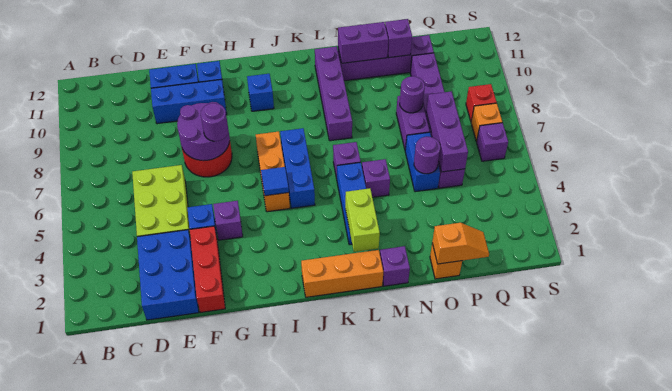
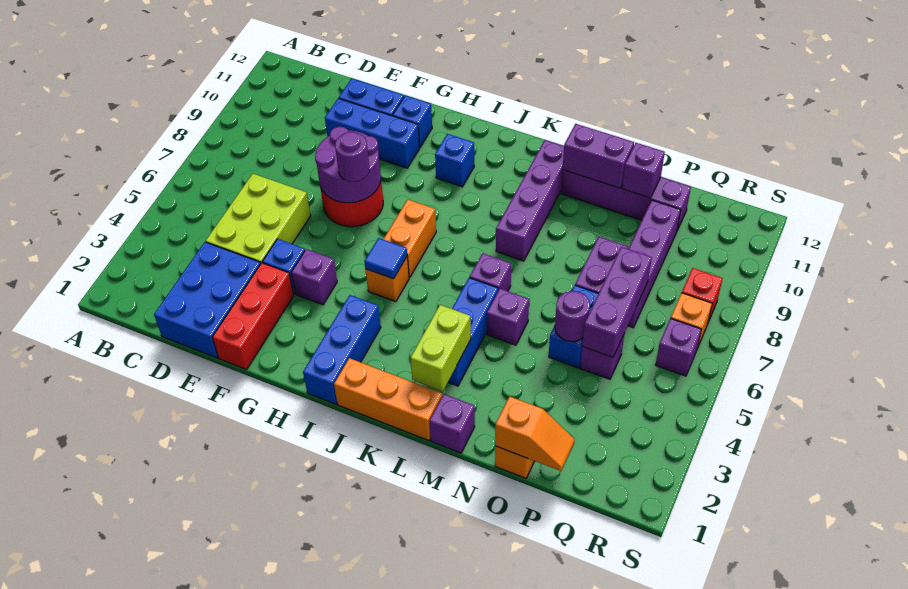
blue 1x3 brick [280,128,315,208] -> blue 1x3 brick moved to [303,295,381,404]
purple 1x1 round brick [400,76,425,113] -> none

